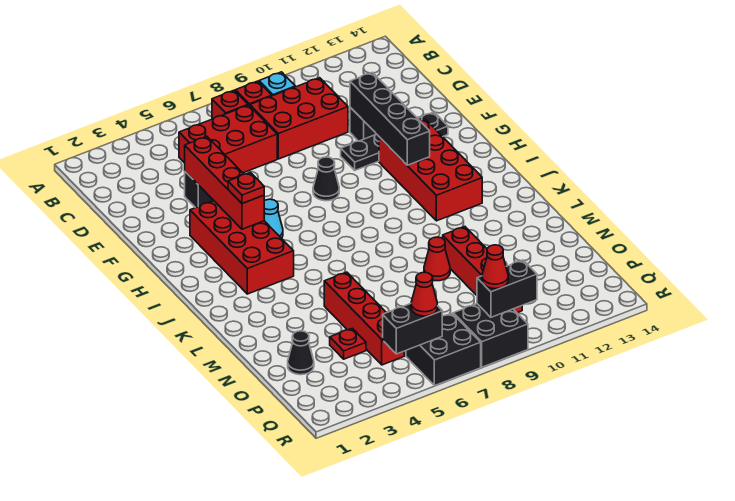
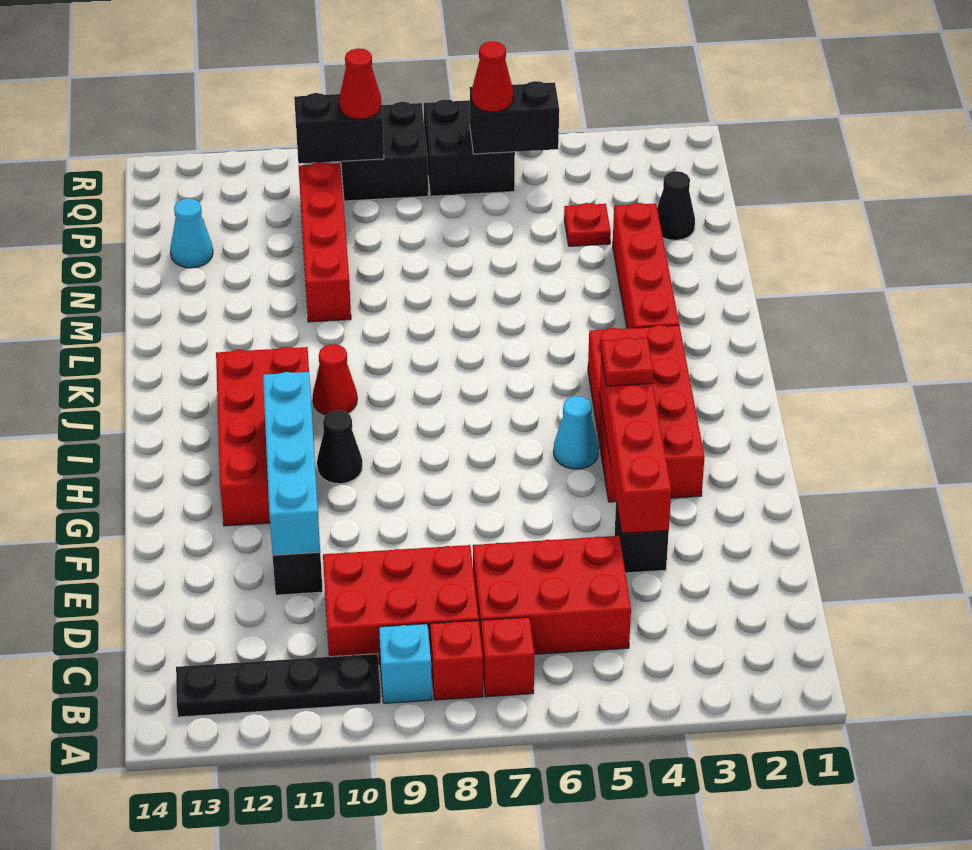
black 1x4 brick [350,72,430,165] -> cyan 1x4 brick [263,372,320,555]
black 1x4 plate [341,112,448,170] -> black 1x4 plate moved to [176,654,381,717]
black 1x1 cone [313,157,339,201] -> black 1x1 cone moved to [317,410,362,484]
red 1x4 brick [324,272,404,365] -> red 1x4 brick moved to [613,203,679,328]
red 1x1 cone [424,237,450,281] -> red 1x1 cone moved to [313,344,357,415]
none -> cyan 1x1 cone [170,198,213,268]

